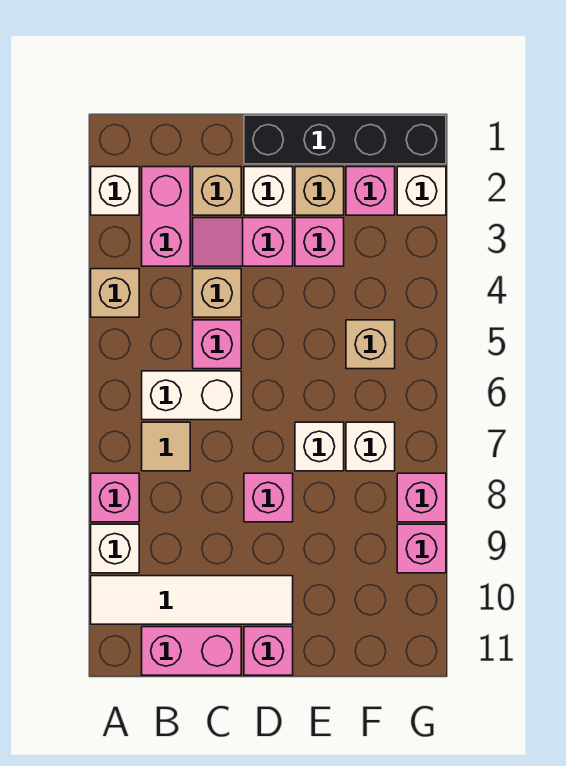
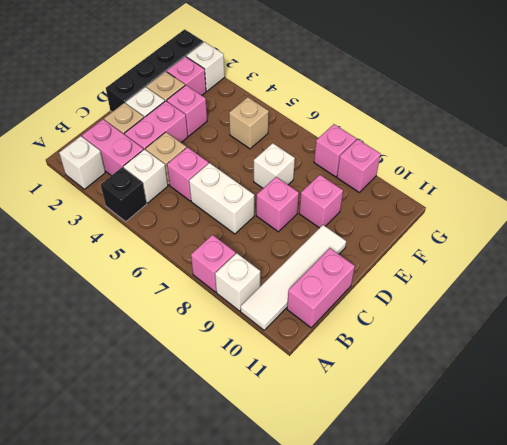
tan 1x1 brick [91,269,139,317] -> black 1x1 brick [101,167,146,222]
white 1x2 brick [142,371,241,420] -> white 1x2 brick turned to [189,163,254,234]
tan 1x1 tile [142,422,190,471] -> none
pink 1x2 slope [193,218,293,266] -> pink 1x2 brick [124,101,188,150]
pink 1x1 brick [244,627,293,675] -> pink 1x1 brick moved to [299,175,343,228]
white 1x1 brick [346,422,395,471] -> white 1x1 brick moved to [123,149,168,203]

